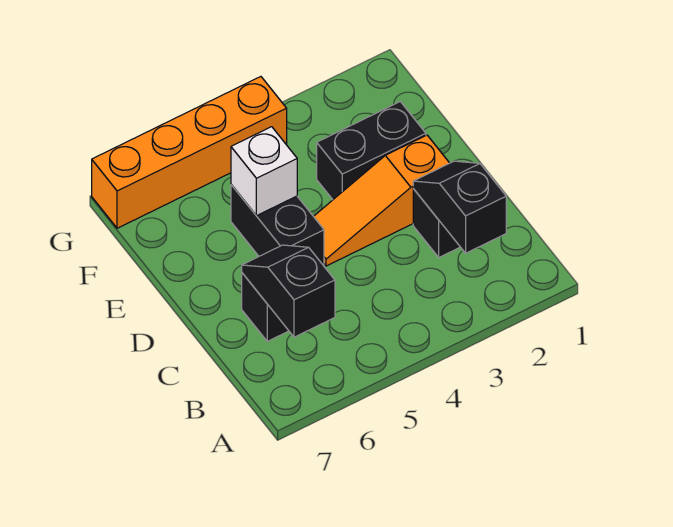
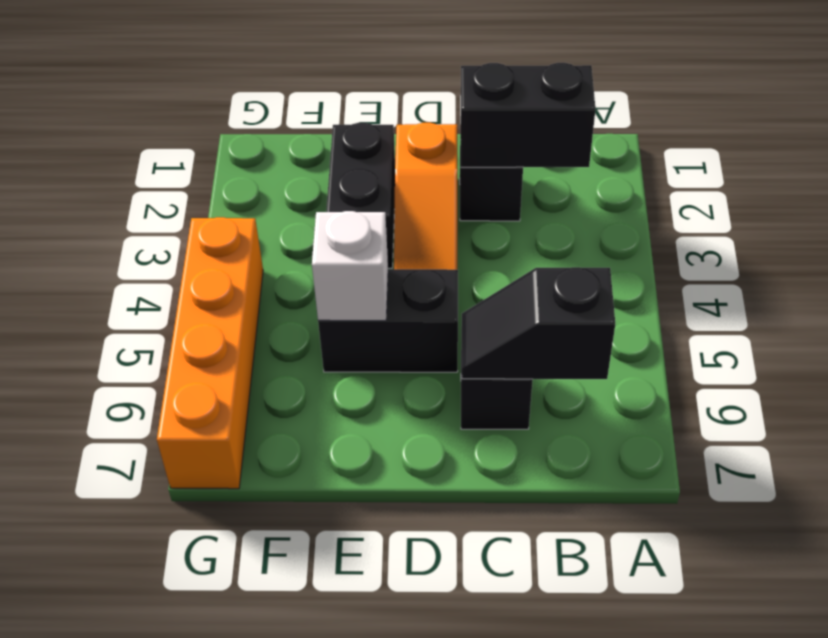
black 1x2 slope [413,161,506,253] -> black 1x2 brick [460,63,596,167]

